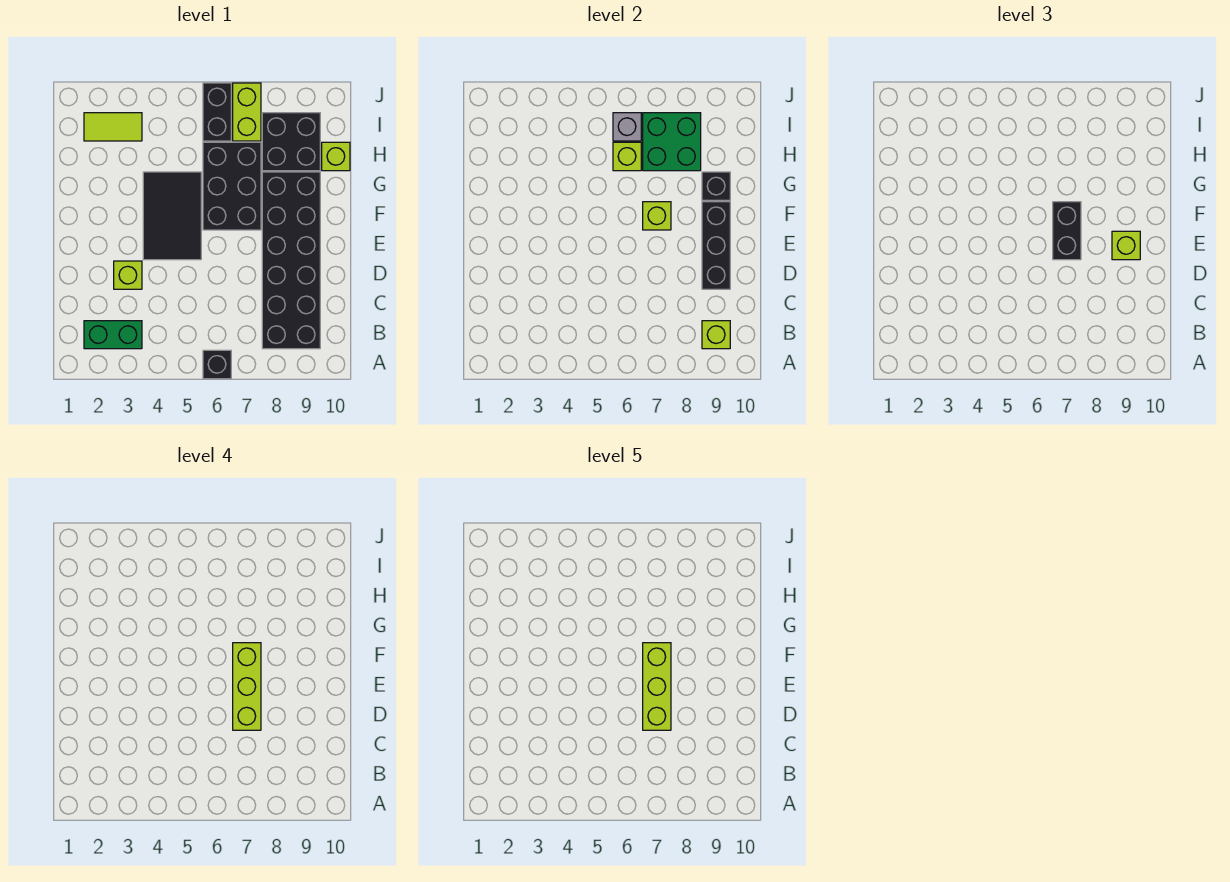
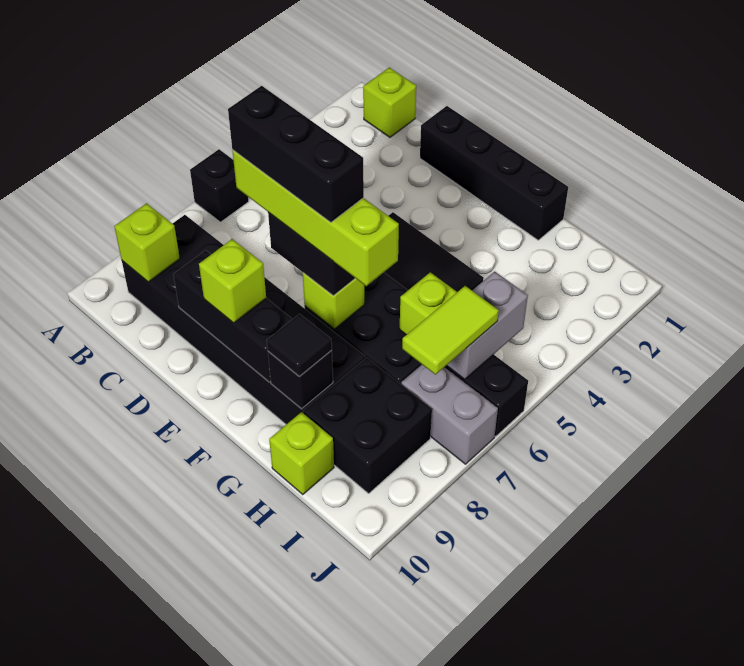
green 1x2 brick [84,321,142,349] -> none
none -> black 1x4 brick [420,106,568,240]
lime 1x1 brick [114,261,142,289] -> lime 1x1 brick moved to [363,67,416,137]
lime 1x3 brick [233,643,261,730] -> lime 1x4 brick [232,150,399,286]
lime 1x3 brick [643,643,671,730] -> black 1x3 brick [228,86,364,222]
none -> black 1x1 tile [267,314,332,376]
green 2x2 brick [643,113,701,171] -> none
lime 1x2 tile [84,113,142,141] -> lime 1x2 tile moved to [402,286,499,375]
grey 1x1 brick [613,113,641,141] -> grey 1x2 brick [446,272,528,380]
lime 1x2 brick [233,83,261,141] -> grey 1x2 brick [401,365,498,464]

